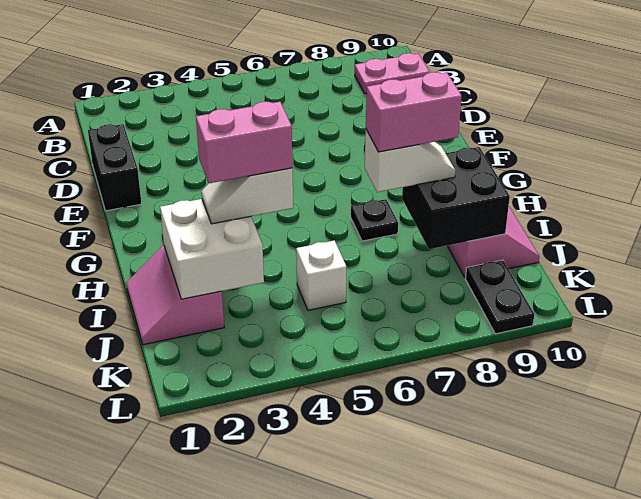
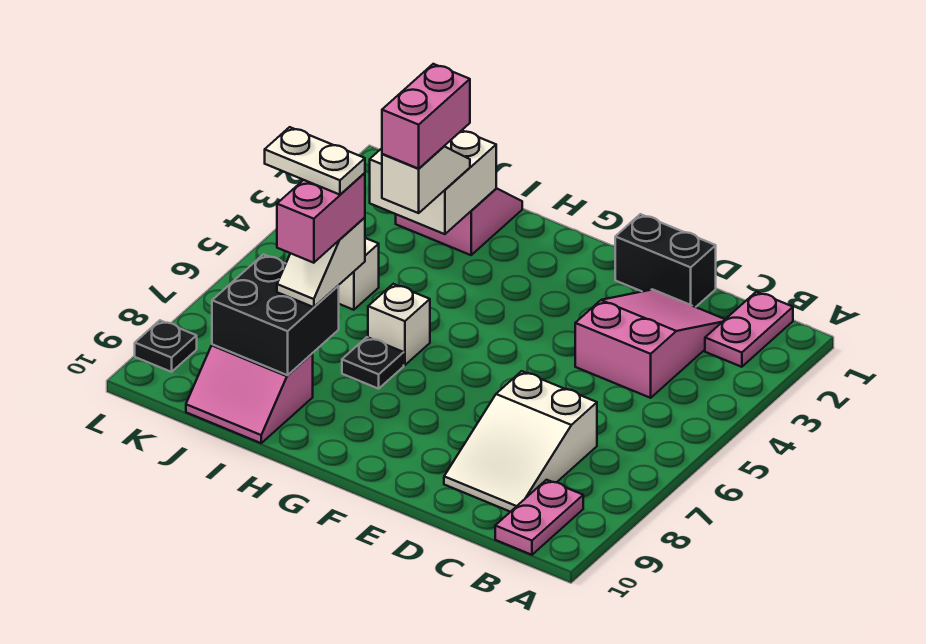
none -> pink 1x2 plate [705,292,793,367]
none -> pink 2x3 slope [575,289,725,398]
none -> white 2x3 slope [444,371,597,512]
none -> white 1x1 brick [368,284,430,365]
none -> white 1x2 plate [265,127,365,195]
black 1x2 plate [465,260,534,334] -> black 1x1 plate [135,320,197,372]

